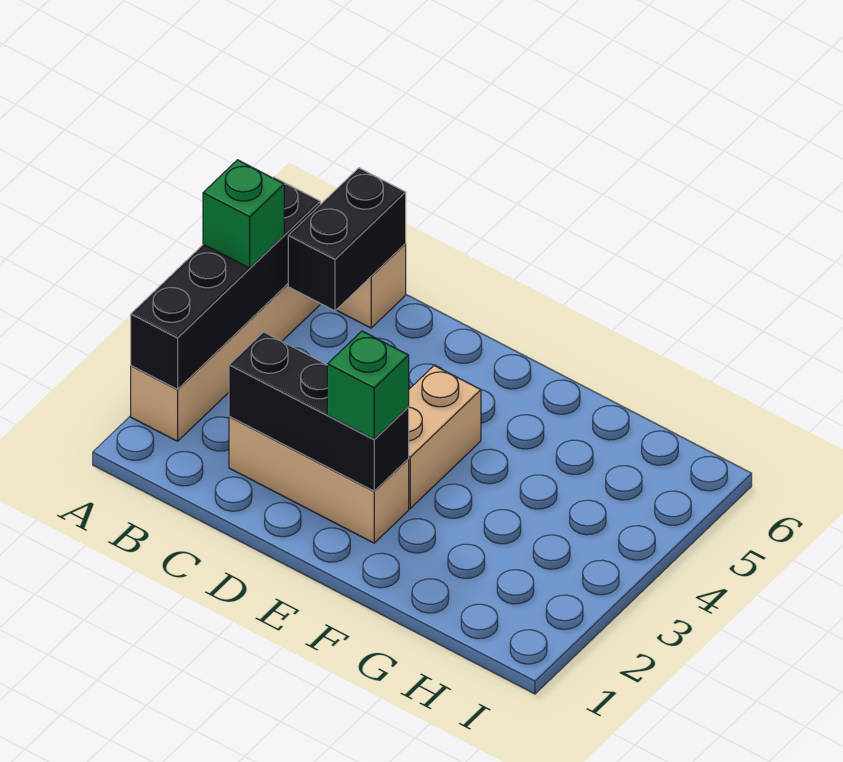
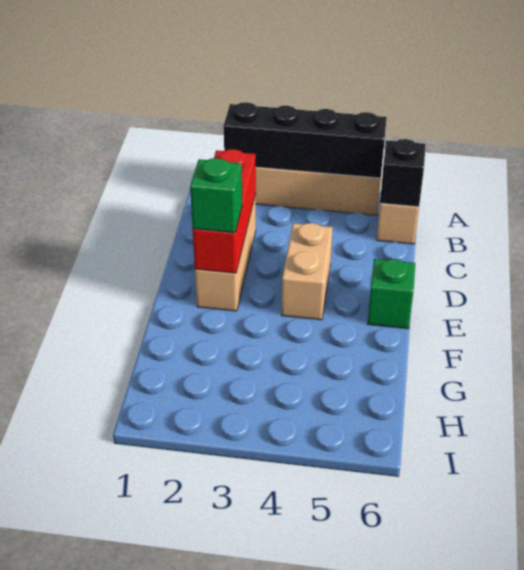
green 1x1 brick [203,160,284,268] -> green 1x1 brick moved to [367,259,415,329]
black 1x2 brick [288,168,406,311] -> black 1x1 brick [380,139,426,207]
black 1x3 brick [229,332,409,491] -> red 1x3 brick [193,149,256,273]
tan 1x2 brick [409,366,481,508] -> tan 1x2 brick turned to [281,223,333,320]

